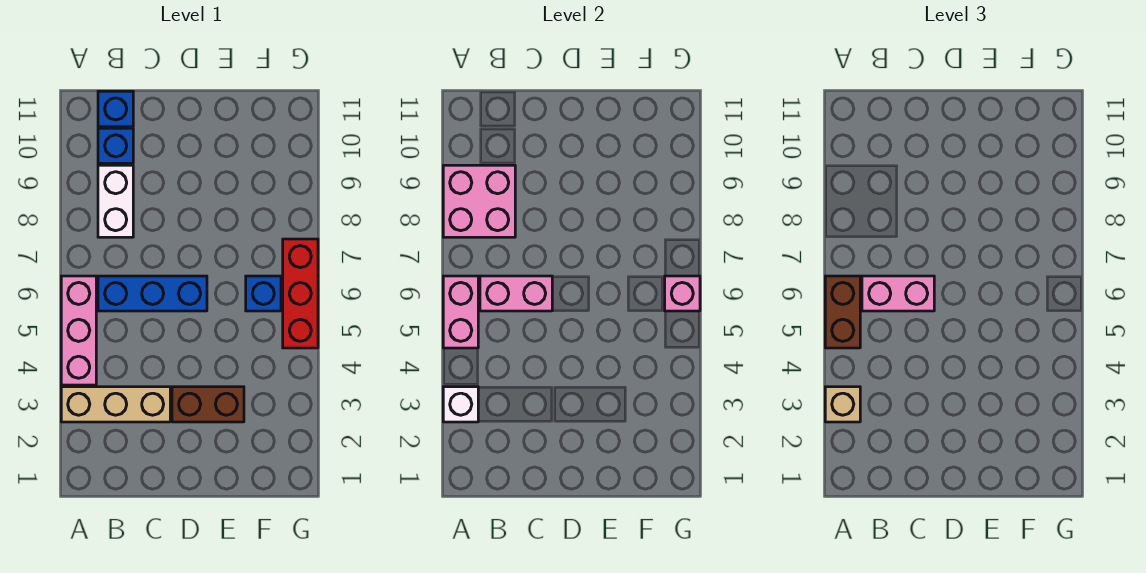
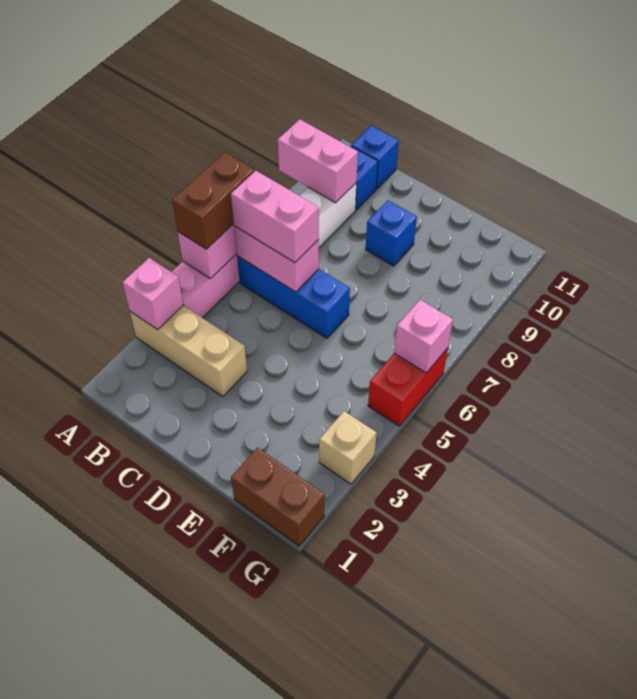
white 1x1 brick [443,387,478,422] -> pink 1x1 brick [123,258,183,330]
tan 1x1 brick [825,387,860,422] -> tan 1x1 brick moved to [319,411,376,484]
pink 2x2 brick [443,165,515,237] -> pink 1x2 brick [278,119,358,203]
brown 1x2 brick [172,387,244,422] -> brown 1x2 brick moved to [231,448,325,546]
blue 1x1 brick [246,276,281,311] -> blue 1x1 brick moved to [366,200,417,266]
red 1x3 brick [283,239,318,348] -> red 1x2 brick [368,348,448,426]

